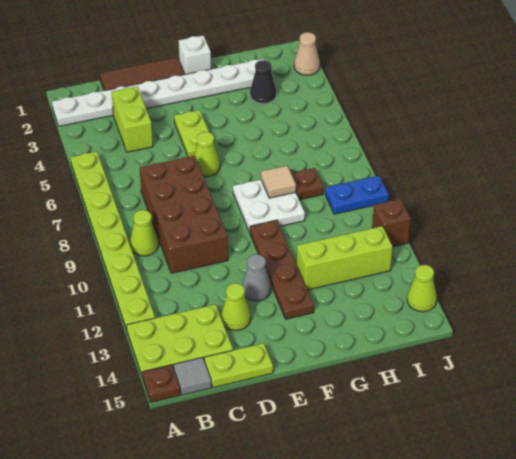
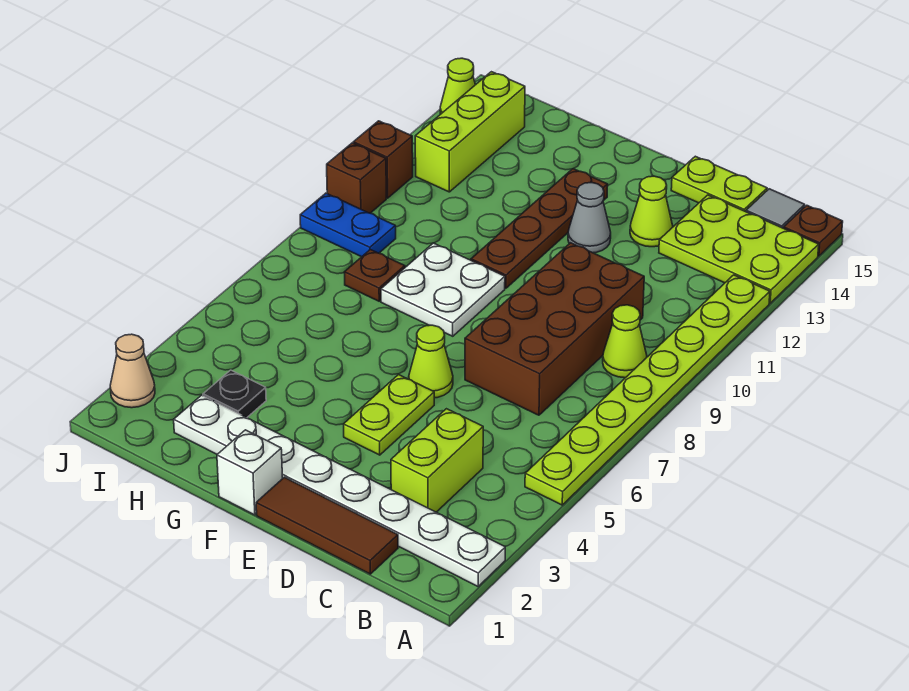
tan 1x1 tile [261,166,296,198] -> none
lime 1x3 brick [297,226,393,290] -> lime 1x3 brick turned to [415,72,525,192]
black 1x1 cone [250,60,276,104] -> black 1x1 plate [203,370,266,418]
none -> brown 1x1 brick [327,143,386,213]

